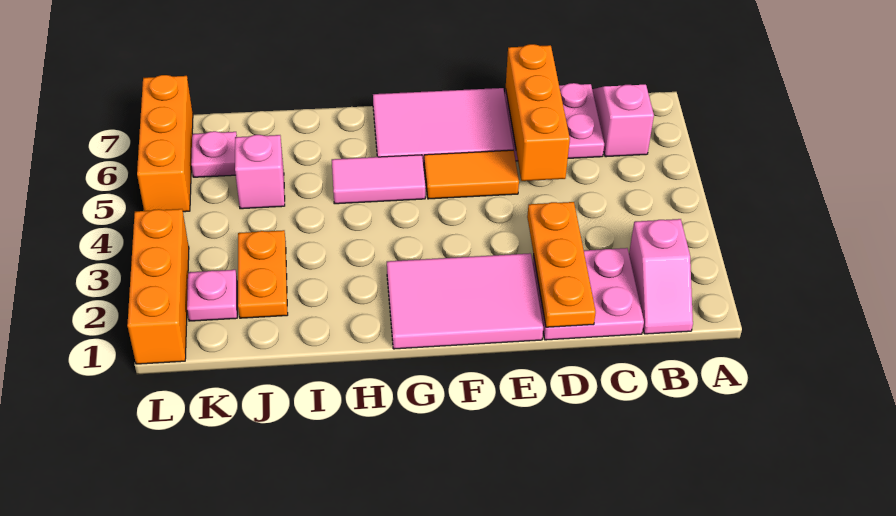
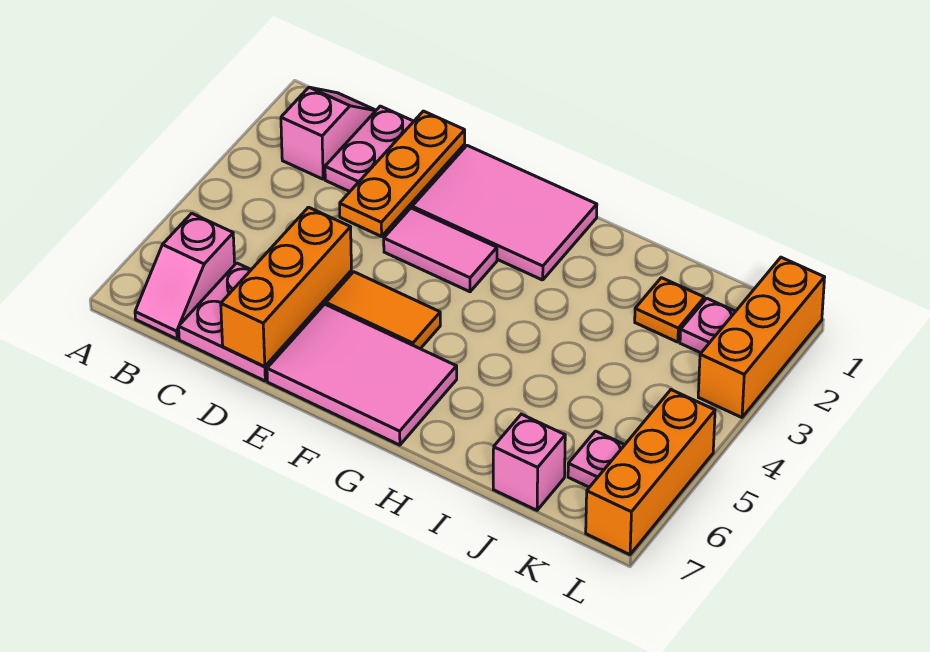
pink 1x2 tile [332,155,426,204] -> pink 1x2 tile moved to [384,208,497,292]
orange 1x2 plate [238,230,288,318] -> orange 1x1 plate [635,278,704,342]
pink 1x1 brick [235,135,285,209] -> pink 1x1 brick moved to [493,414,565,510]

